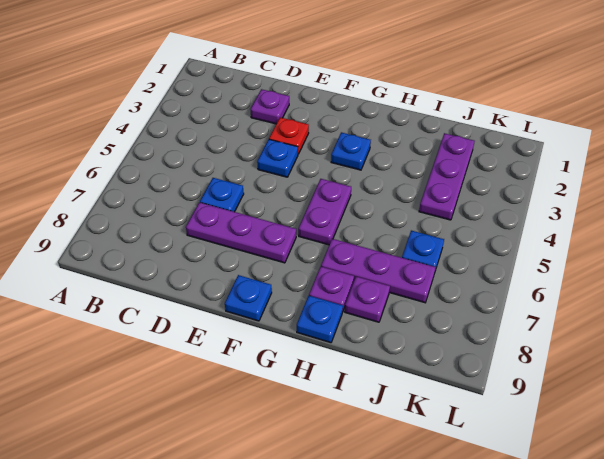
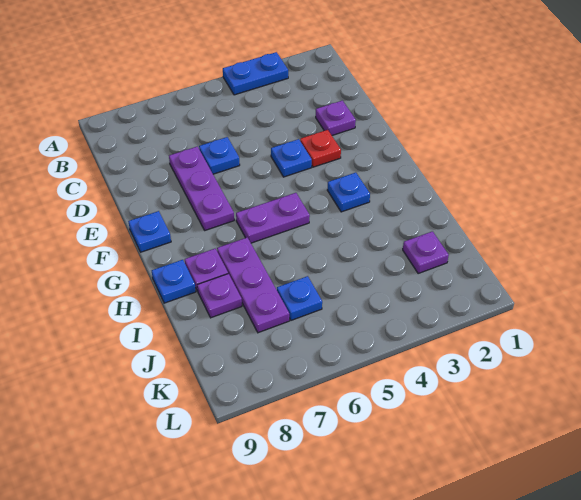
none -> blue 1x2 plate [223,52,288,95]
purple 1x3 plate [419,133,475,220] -> purple 1x1 plate [403,231,449,273]

